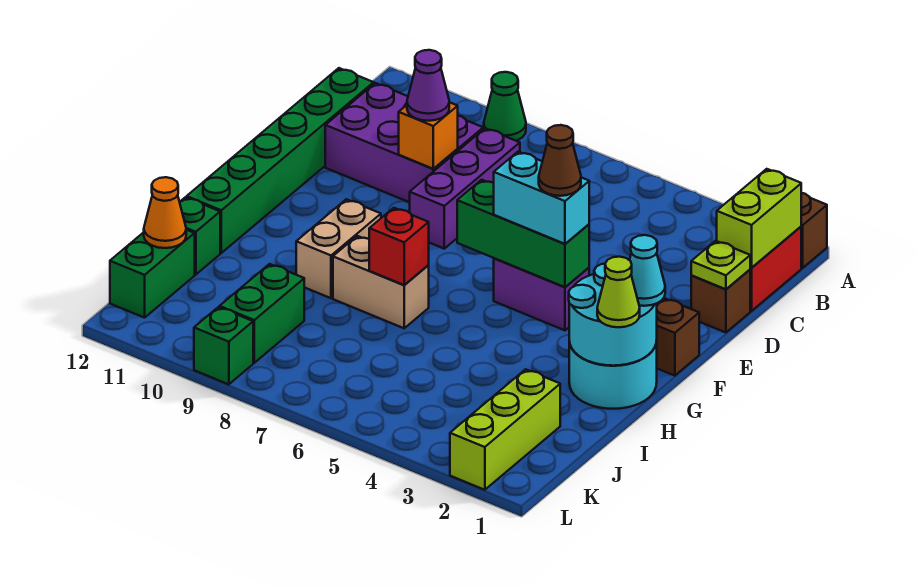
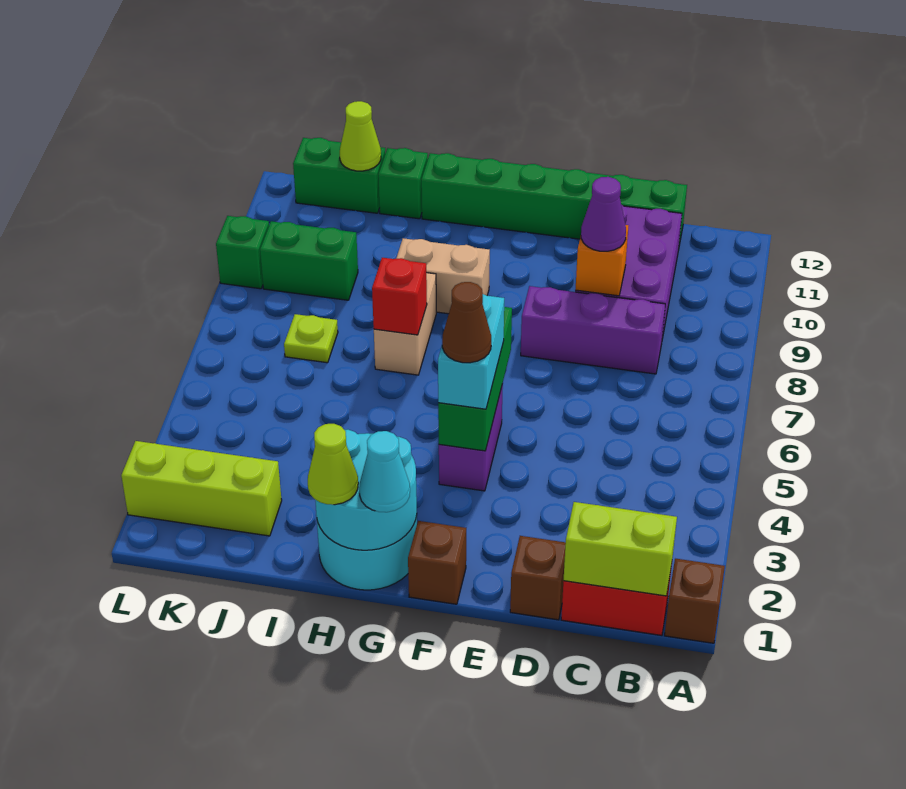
green 1x1 cone [484,72,526,141] -> none
lime 1x1 plate [691,241,750,289] -> lime 1x1 plate moved to [284,314,338,363]
orange 1x1 cone [144,177,186,248] -> lime 1x1 cone [340,101,381,171]

